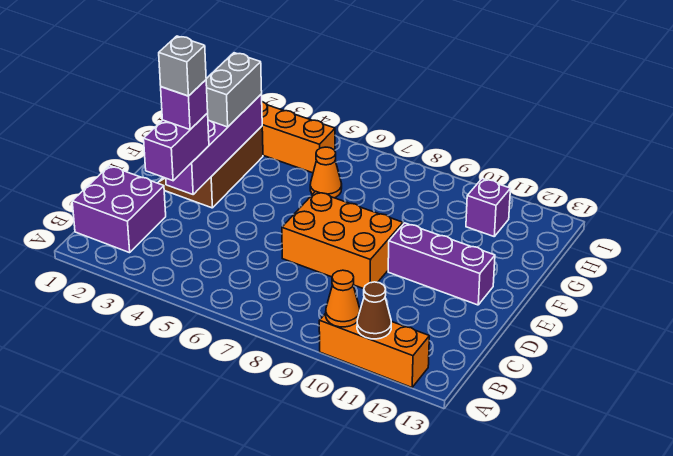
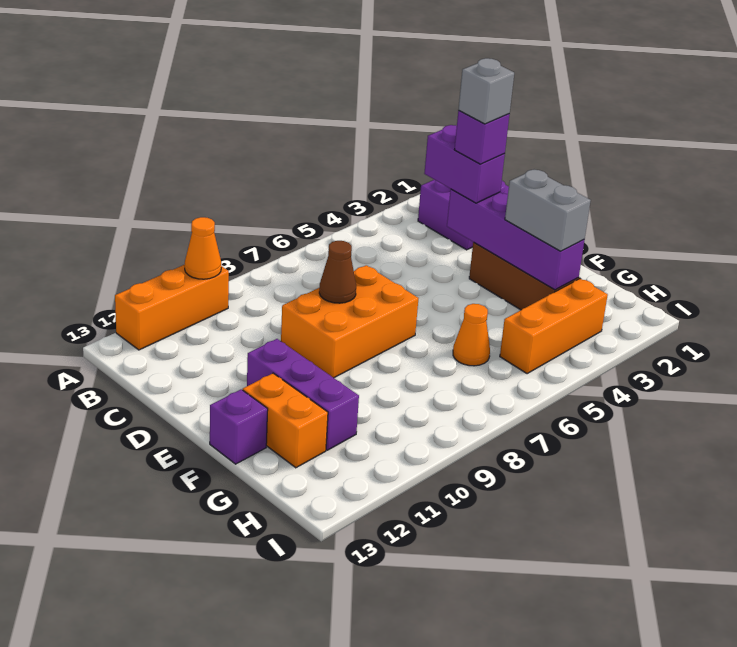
brown 1x1 cone [357,282,391,339] -> brown 1x1 cone moved to [319,241,356,303]
purple 1x3 brick [388,223,495,305] -> purple 1x3 brick turned to [247,339,359,450]
none -> orange 1x2 brick [243,373,328,468]
purple 1x1 brick [466,179,511,236] -> purple 1x1 brick moved to [210,389,268,464]

